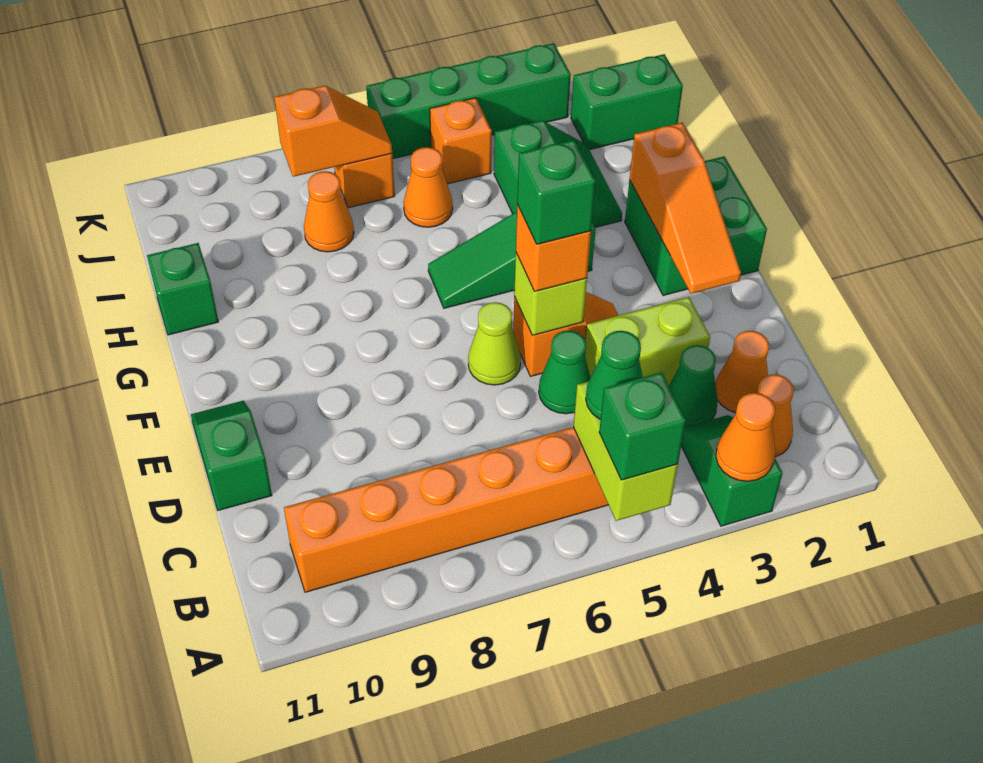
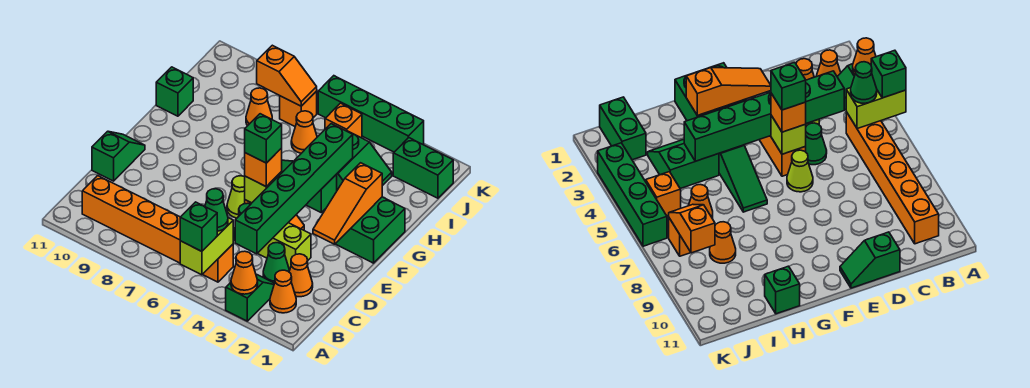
none -> green 1x6 brick [235,124,353,254]

